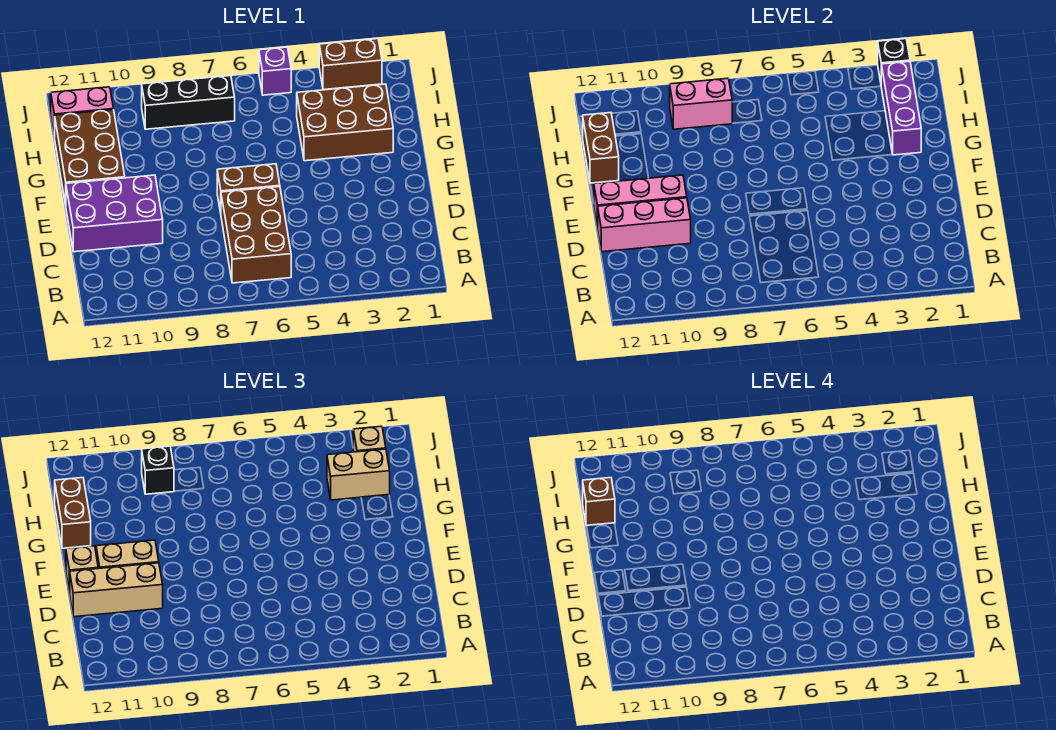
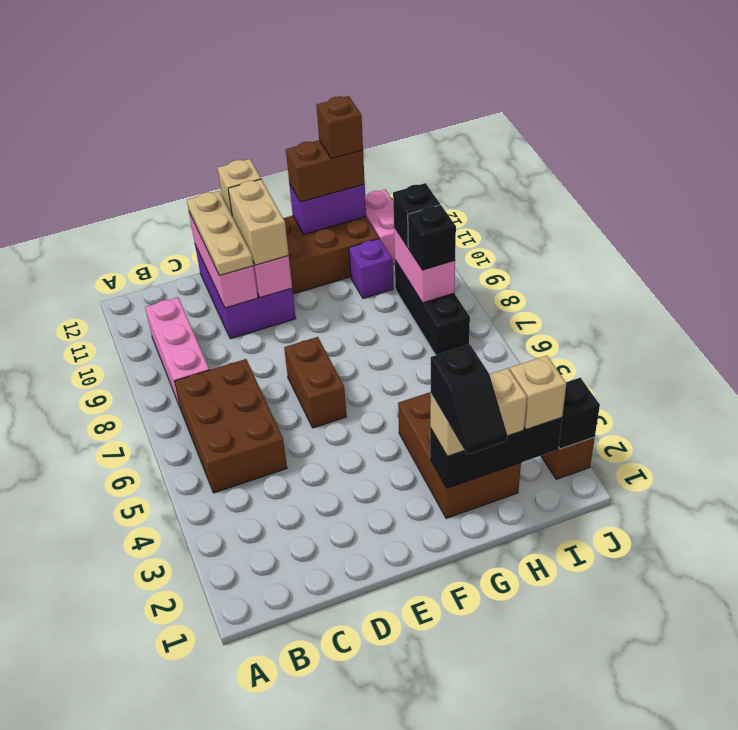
brown 2x3 brick [221,187,291,283] -> brown 2x3 brick turned to [174,359,287,493]
none -> pink 1x3 brick [145,297,209,407]
tan 1x3 brick [70,563,163,617] -> tan 1x3 plate [187,191,253,276]
none -> black 1x2 slope [431,344,507,455]
purple 1x3 brick [881,61,921,155] -> black 1x3 brick [430,418,562,488]
brown 1x2 brick [583,113,619,183] -> purple 1x2 brick [289,184,366,234]
tan 1x2 brick [327,449,390,500] -> tan 1x2 brick turned to [430,368,527,456]
none -> black 1x1 brick [408,205,456,270]
purple 1x1 brick [259,47,291,95] -> purple 1x1 brick moved to [349,239,393,298]

